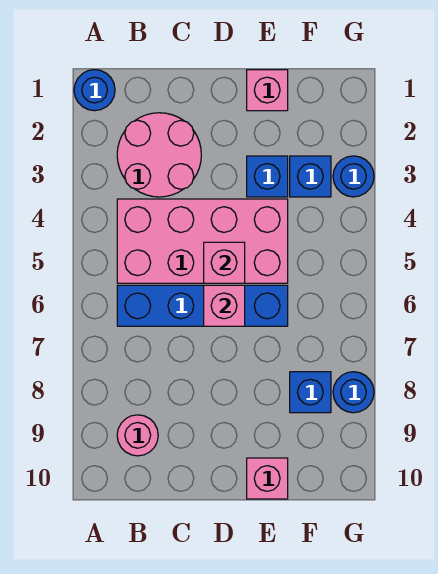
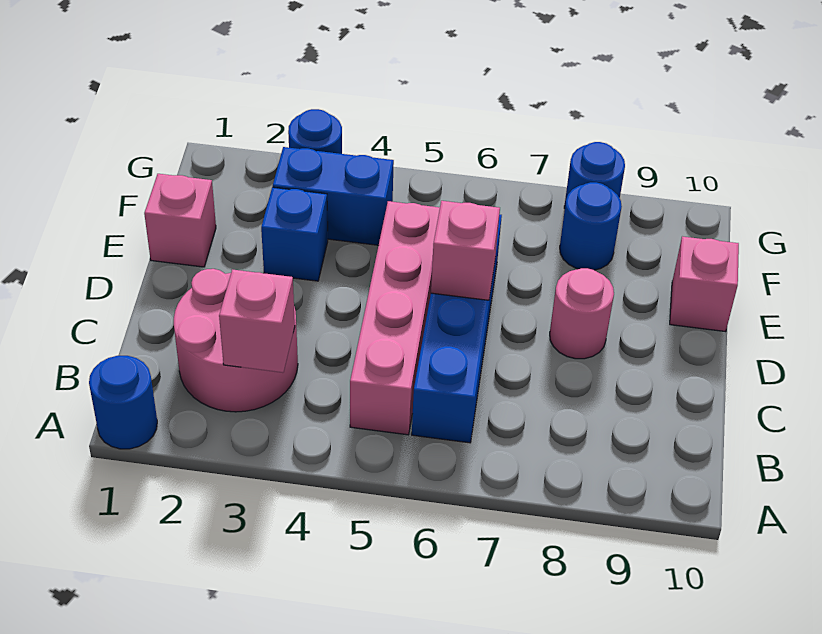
pink 2x4 brick [117,199,288,283] -> pink 1x4 brick [350,201,440,435]
pink 1x1 round brick [117,415,158,456] -> pink 1x1 round brick moved to [550,268,614,359]
pink 1x1 brick [204,242,245,283] -> pink 1x1 brick moved to [219,269,295,373]
blue 1x1 brick [290,156,331,197] -> blue 1x2 brick [273,147,394,245]
blue 1x1 brick [290,372,331,413] -> blue 1x1 round brick [560,182,622,270]

